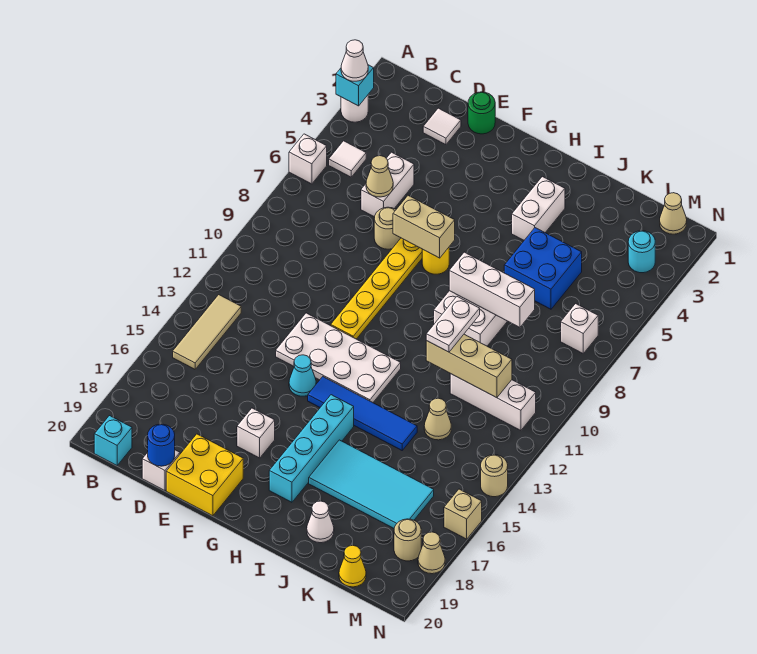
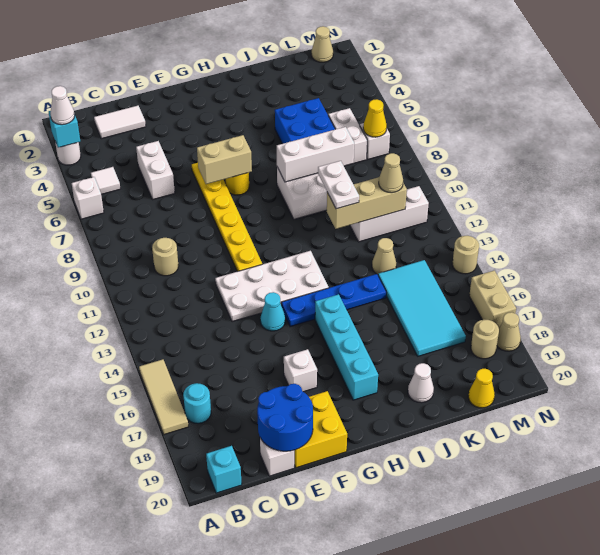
tan 1x3 tile [173,295,241,369] -> tan 1x3 tile moved to [139,359,188,434]
white 1x1 tile [423,108,461,145] -> white 1x2 tile [94,106,146,139]
tan 1x1 cone [366,156,393,197] -> tan 1x1 cone moved to [379,153,403,193]
blue 1x1 round brick [148,424,175,466] -> blue 2x2 round brick [257,384,313,451]
green 1x1 round brick [468,92,495,134] -> none
tan 1x1 round brick [374,207,400,249] -> tan 1x1 round brick moved to [152,238,178,276]
blue 1x4 tile [308,377,417,450] -> blue 1x4 plate [281,274,386,327]
white 1x2 brick [512,177,565,240] -> white 1x2 brick moved to [328,108,367,165]
cyan 2x4 tile [309,440,434,528] -> cyan 2x4 tile turned to [378,260,466,356]
cyan 1x1 round brick [628,231,655,273] -> cyan 1x1 round brick moved to [183,383,211,423]
none -> yellow 1x1 cone [363,99,387,137]
tan 1x1 brick [444,489,482,539] -> tan 1x2 brick [469,271,516,328]

